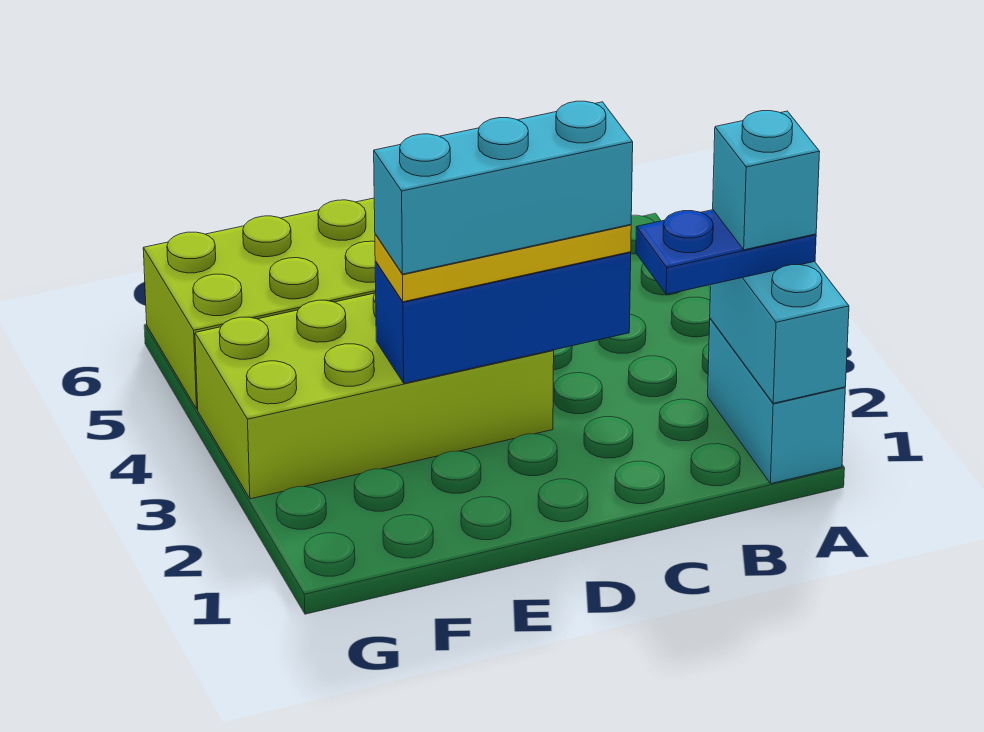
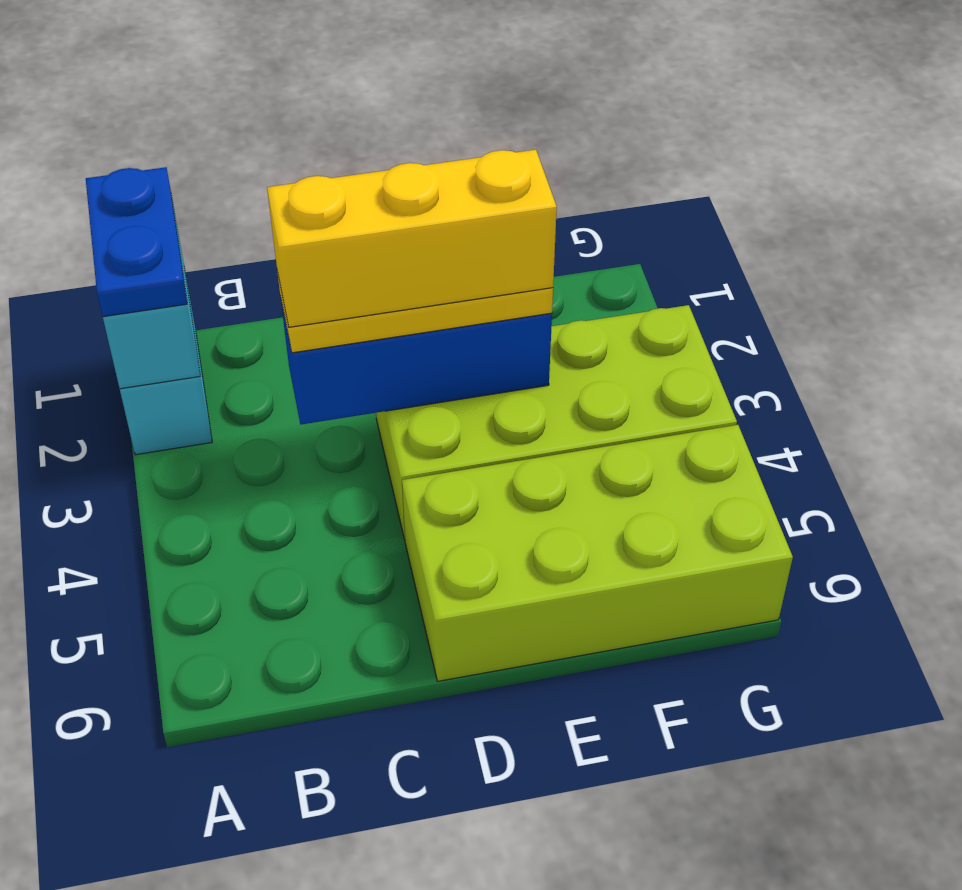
blue 1x2 plate [636,210,816,294] -> blue 1x2 plate turned to [86,167,187,317]
cyan 1x1 brick [713,111,820,250] -> none
cyan 1x3 brick [374,101,633,274] -> yellow 1x3 brick [267,150,557,327]

